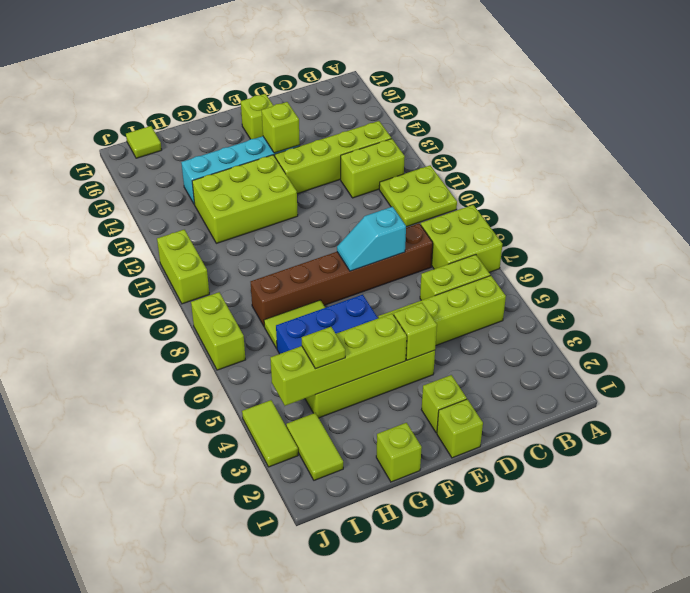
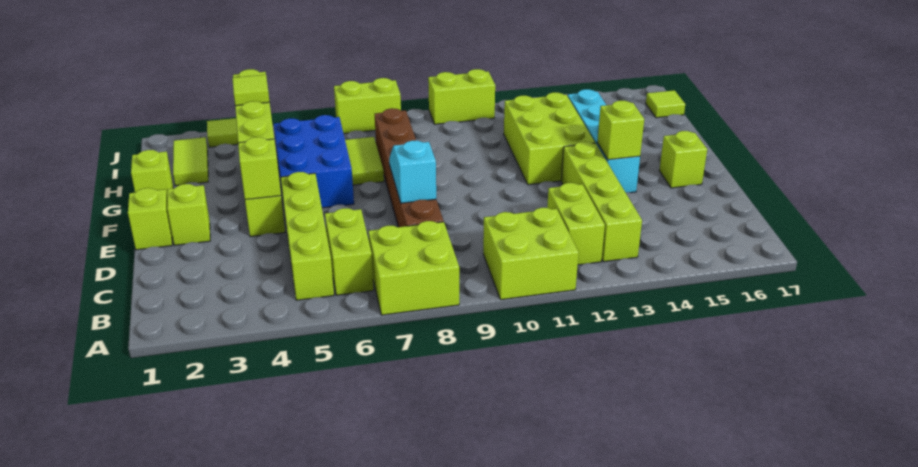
lime 2x2 plate [379,165,457,227] -> lime 2x2 brick [483,208,579,300]
lime 1x1 plate [302,327,345,369] -> lime 1x1 tile [232,75,269,106]
lime 1x2 tile [286,413,343,480] -> lime 1x2 tile turned to [173,137,208,186]

